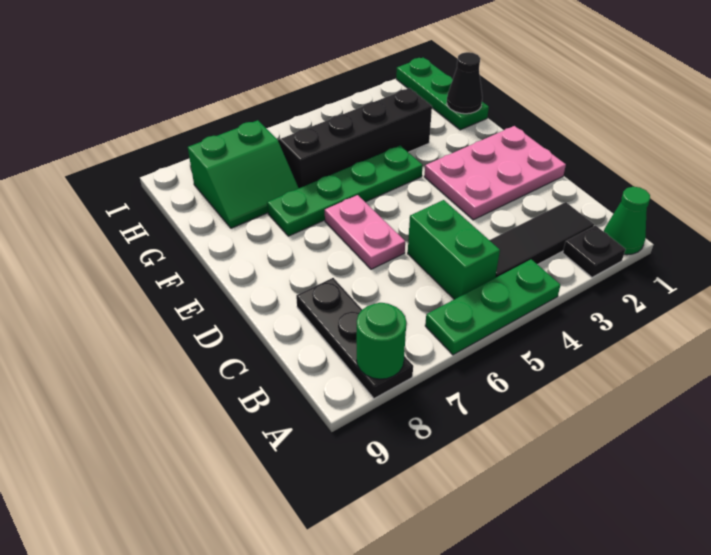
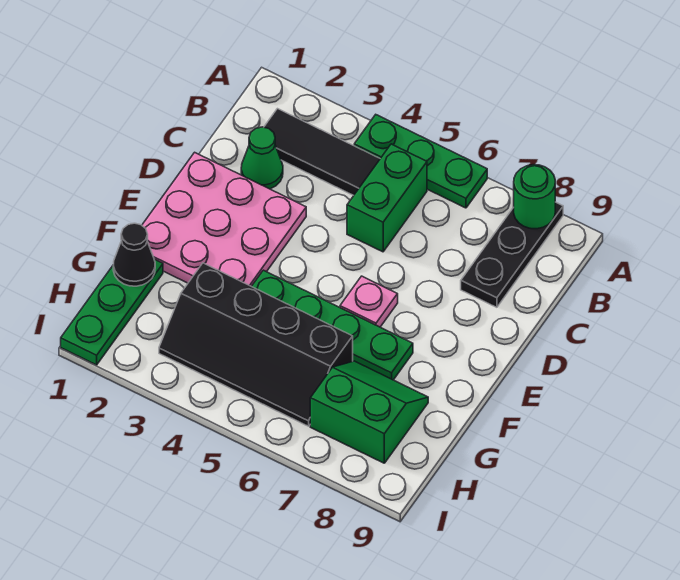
green 1x1 cone [604,187,650,255] -> green 1x1 cone moved to [241,127,283,189]
black 1x1 plate [563,226,626,277] -> none
pink 2x3 plate [424,126,566,220] -> pink 3x3 plate [142,152,306,286]
pink 1x2 plate [325,195,405,269] -> pink 1x1 plate [340,276,398,327]

